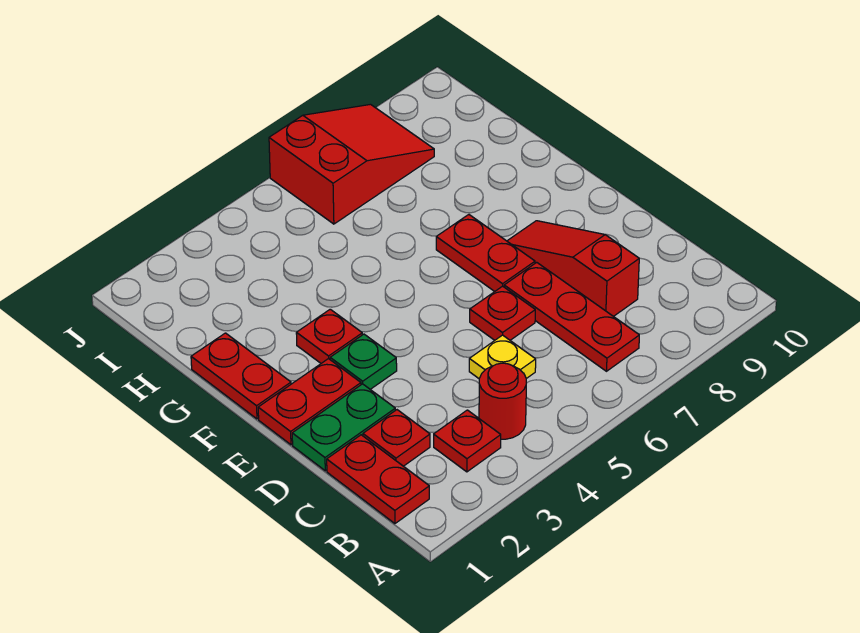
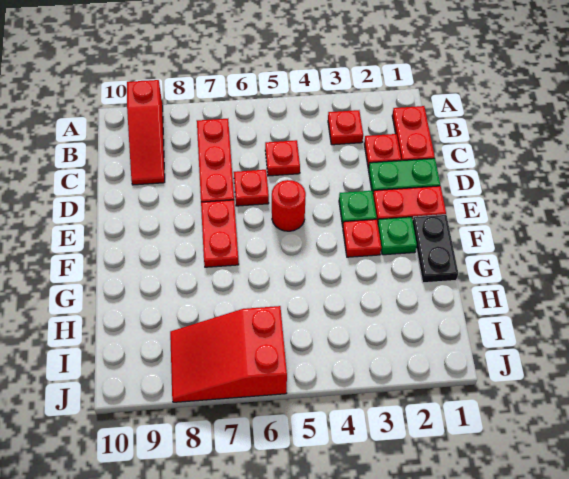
red 1x1 round brick [479,363,526,439] -> red 1x1 round brick moved to [272,180,306,231]
yellow 1x1 plate [469,335,536,379] -> red 1x1 plate [265,140,300,176]
red 1x3 slope [507,221,639,317] -> red 1x3 slope moved to [127,80,165,185]
red 1x2 plate [191,333,291,419] -> black 1x2 plate [413,215,458,283]
none -> green 1x1 plate [378,217,417,255]

